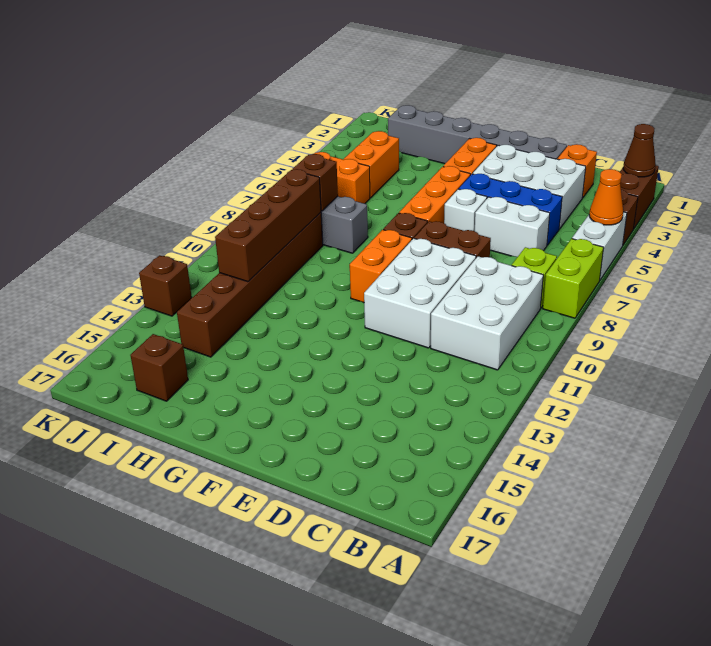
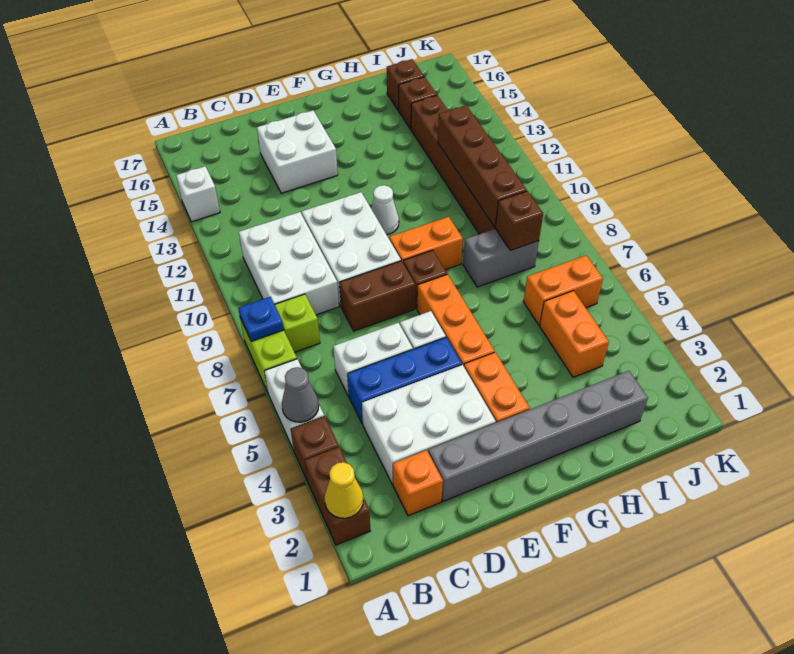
brown 1x1 cone [623,124,656,177] -> yellow 1x1 cone [325,462,363,518]
orange 1x1 cone [589,169,623,225] -> grey 1x1 cone [282,367,319,422]
none -> blue 1x1 plate [238,297,284,341]
none -> white 1x1 brick [176,166,220,222]
none -> white 2x2 brick [257,110,338,193]
orange 1x2 brick [350,230,412,303] -> orange 1x2 brick turned to [389,217,463,270]
none -> white 1x1 cone [371,185,399,235]
brown 1x1 brick [139,255,192,316] -> brown 1x1 brick moved to [398,77,437,129]

